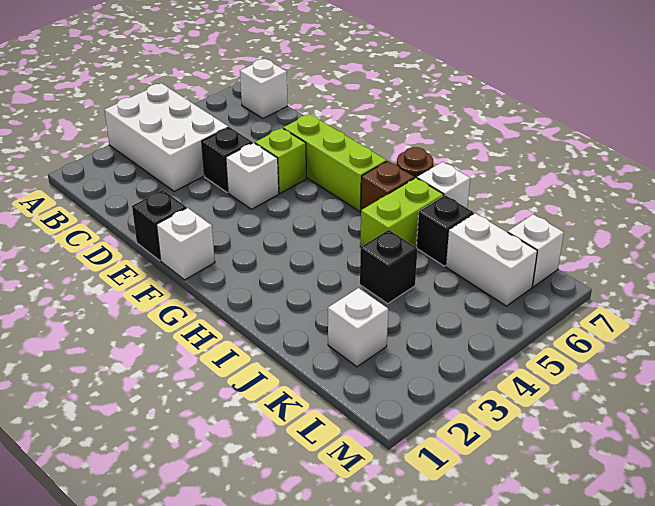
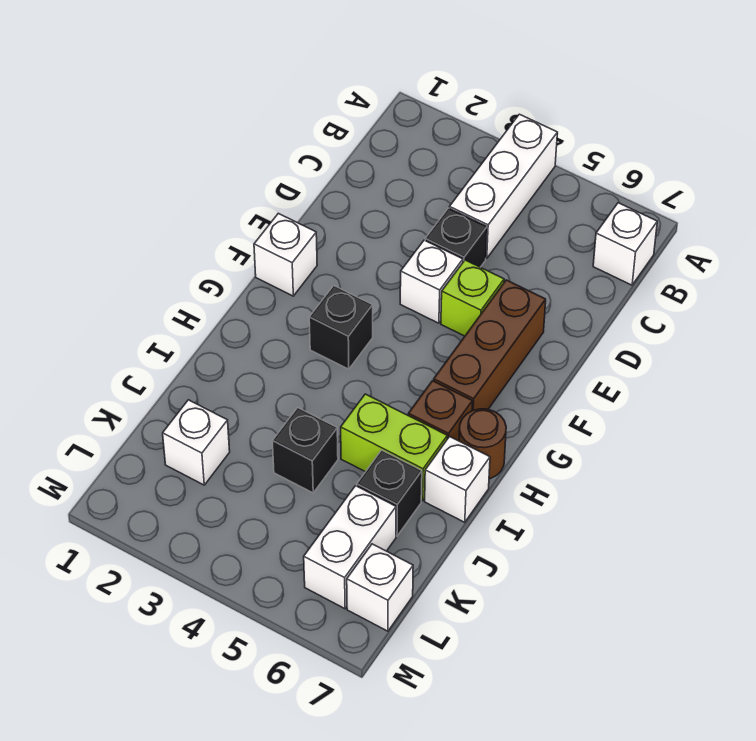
white 2x3 brick [105,83,228,192] -> white 1x3 brick [449,114,557,258]
black 1x1 brick [132,190,186,260] -> black 1x1 brick moved to [309,286,373,369]
lime 1x3 brick [283,114,387,211] -> brown 1x3 brick [434,280,546,411]

